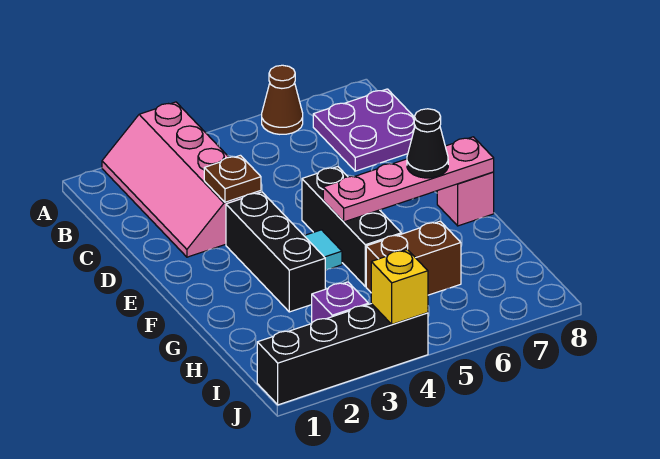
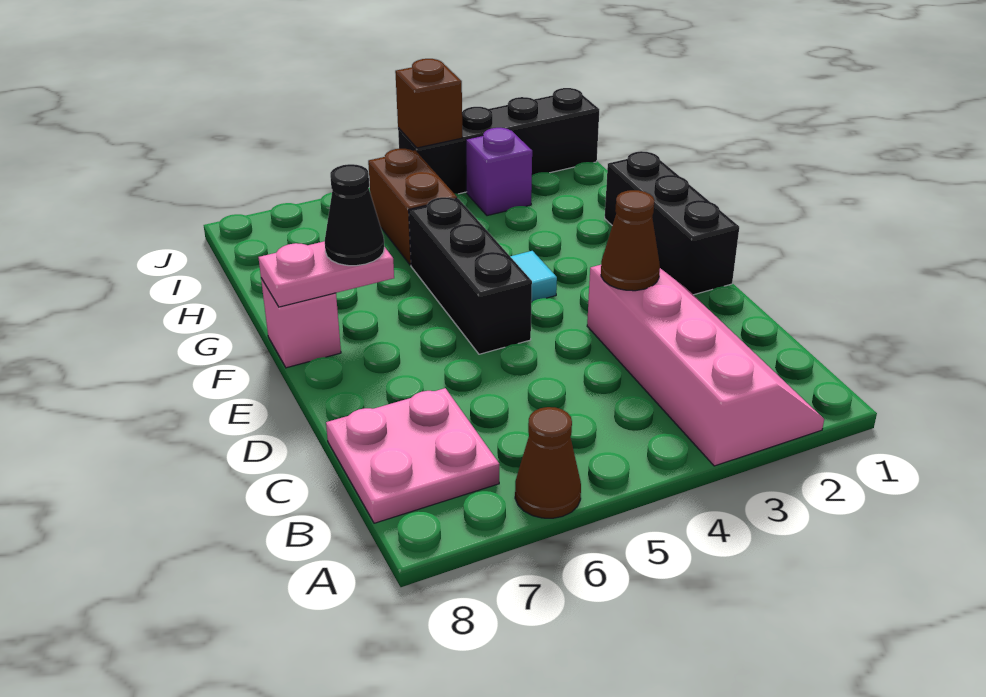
purple 2x2 plate [313,89,415,171] -> pink 2x2 plate [326,388,499,523]
brown 1x1 plate [204,155,261,202] -> brown 1x1 cone [601,190,660,291]
black 1x3 brick [226,192,326,312] -> black 1x3 brick moved to [605,151,739,295]
pink 1x4 plate [323,137,494,222] -> pink 1x2 plate [259,241,394,307]
brown 1x2 brick [366,221,461,295] -> brown 1x2 brick turned to [368,149,457,265]
yellow 1x1 brick [371,249,428,324] -> brown 1x1 brick [395,59,463,148]

